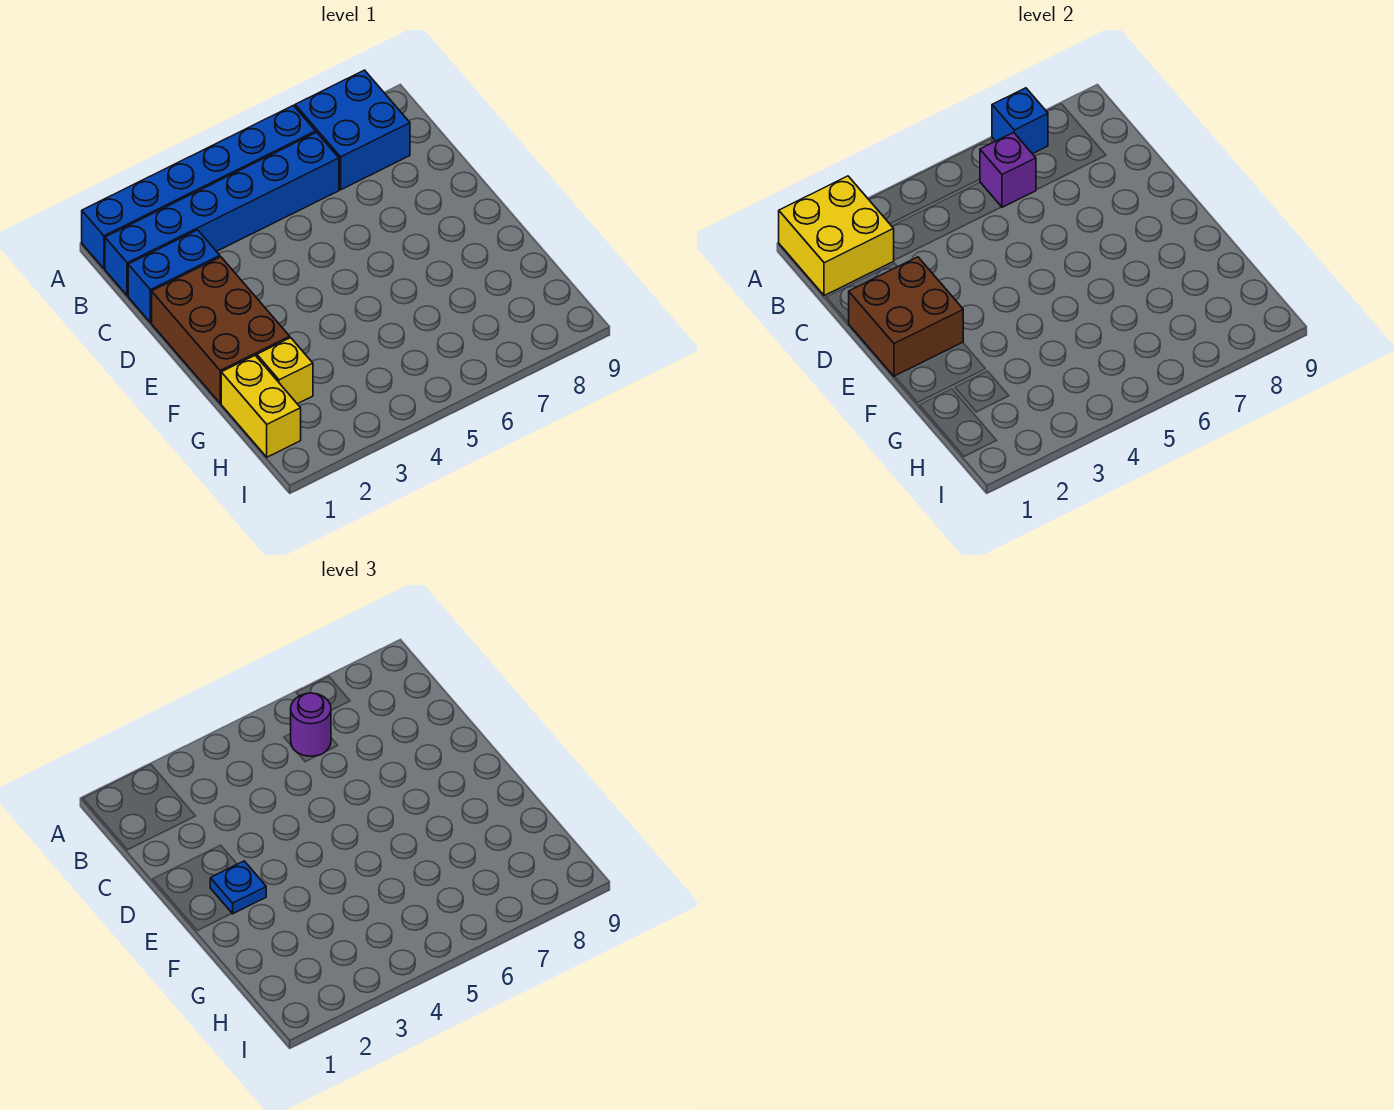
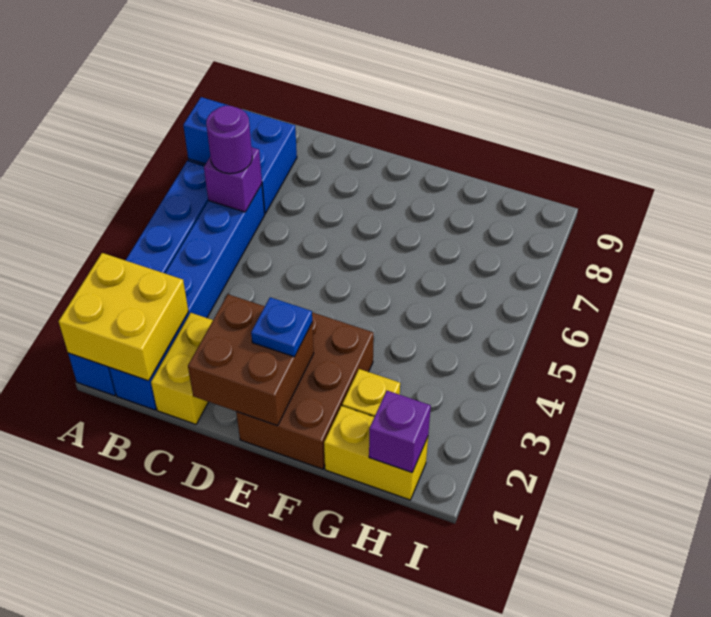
blue 1x2 brick [128,230,220,323] -> yellow 1x2 brick [151,313,213,424]
brown 2x3 brick [152,257,290,403] -> brown 2x3 brick turned to [236,312,374,469]
none -> purple 1x1 brick [369,391,431,472]

